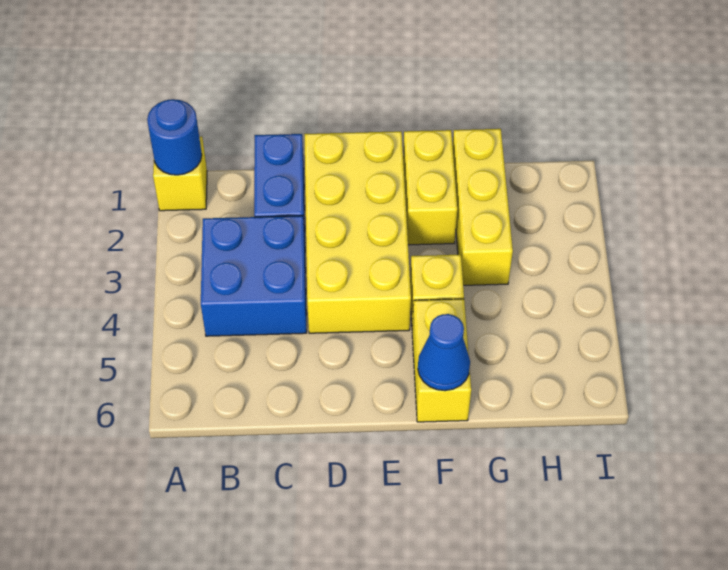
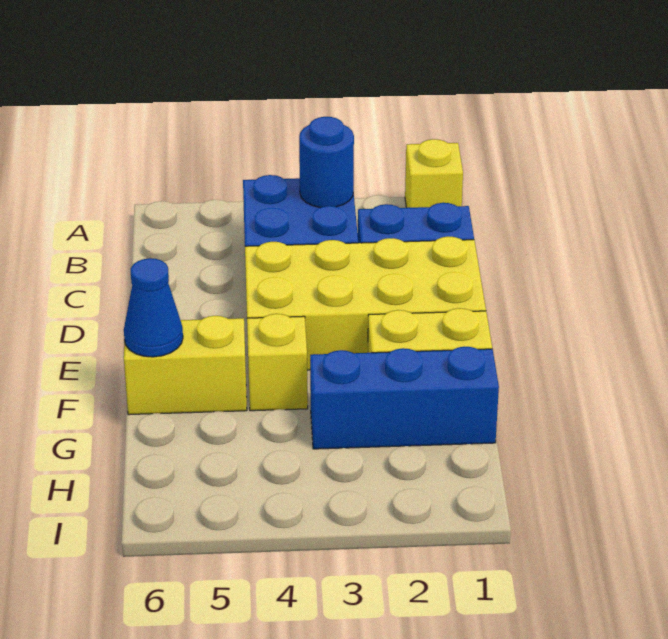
blue 1x1 round brick [147,99,202,175] -> blue 1x1 round brick moved to [299,117,354,207]
yellow 1x3 brick [453,129,513,285] -> blue 1x3 brick [310,347,499,449]

